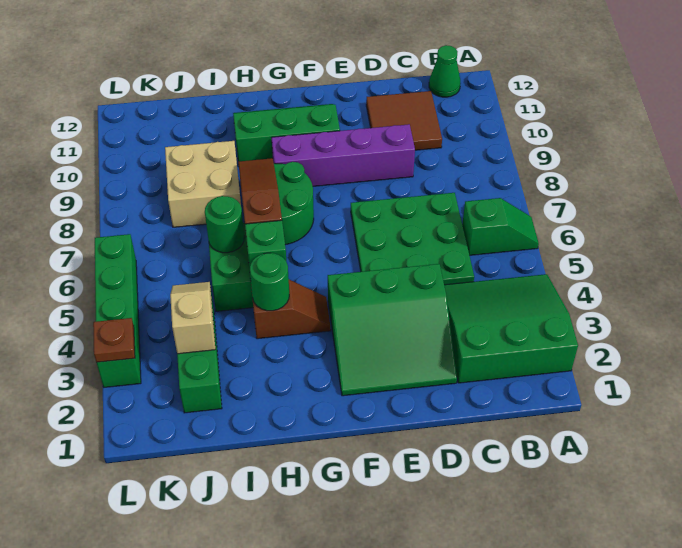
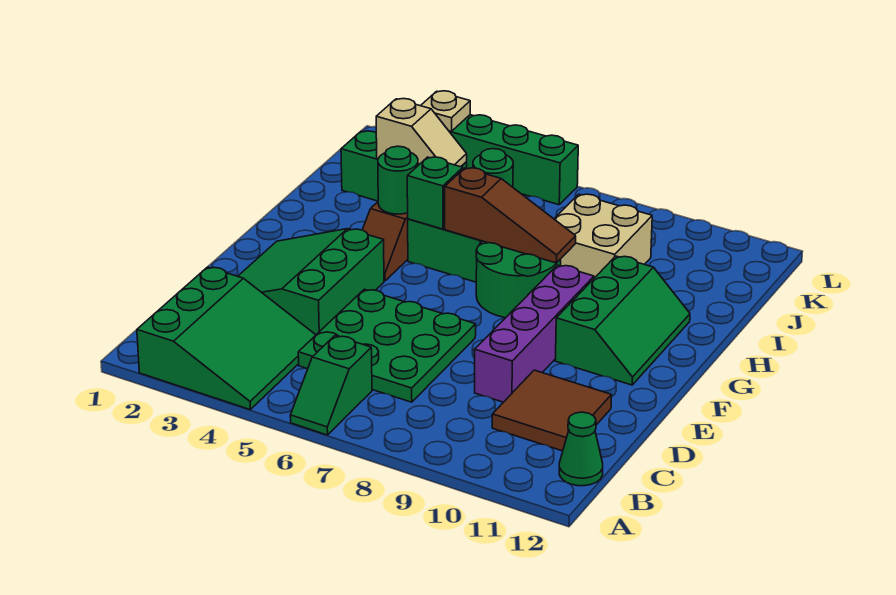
brown 1x1 plate [93,318,135,362] -> tan 1x1 plate [421,91,470,131]

